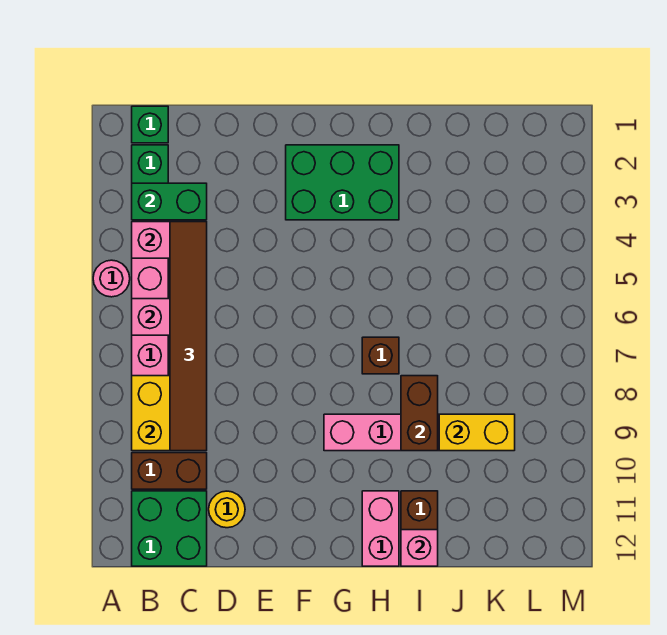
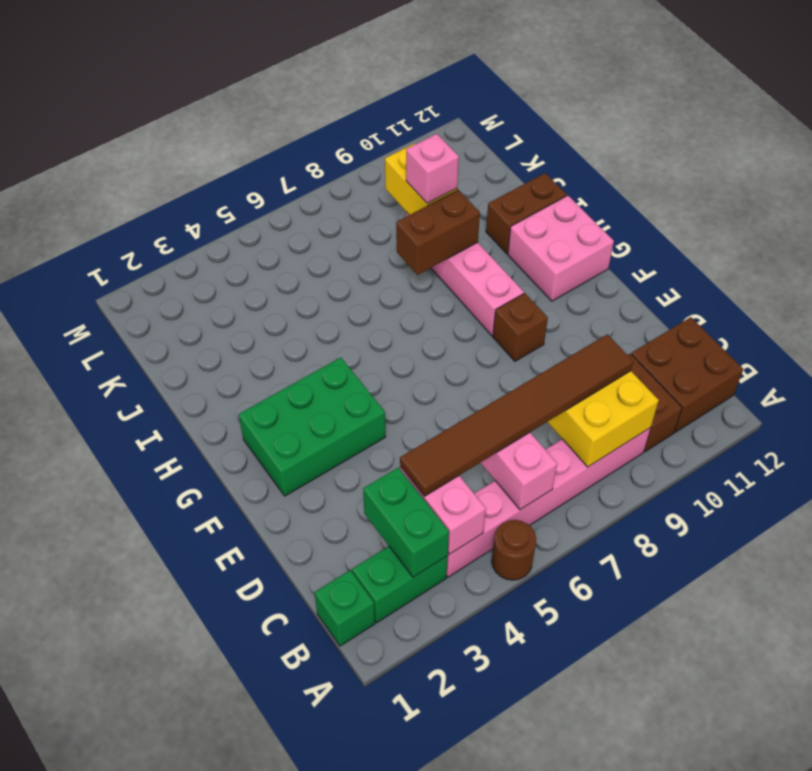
pink 1x1 round brick [93,260,130,297] -> brown 1x1 round brick [492,520,536,580]
green 2x2 brick [132,491,207,566] -> brown 2x2 brick [631,317,743,432]
yellow 1x1 round brick [209,491,245,528] -> none
green 2x3 brick [286,145,399,220] -> green 2x3 brick turned to [239,357,386,496]
brown 1x1 brick [362,337,399,374] -> brown 1x1 brick moved to [493,293,548,361]
pink 1x2 brick [362,491,399,566] -> pink 2x2 brick [508,196,614,301]
pink 1x1 brick [401,530,438,566] -> pink 1x1 brick moved to [406,134,459,204]

